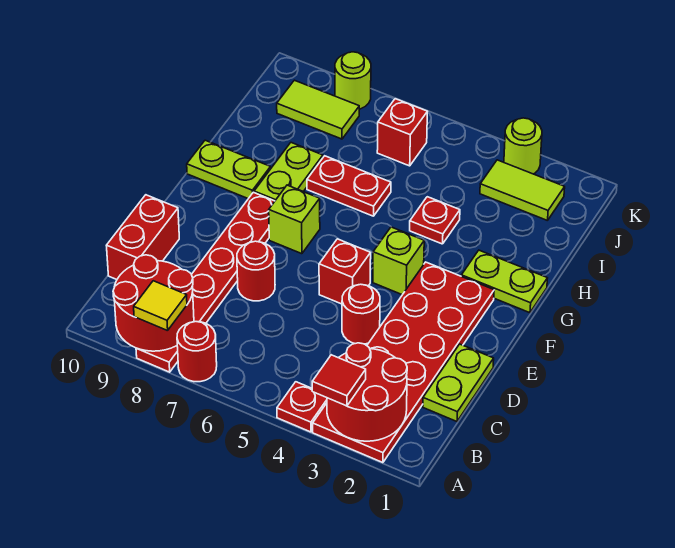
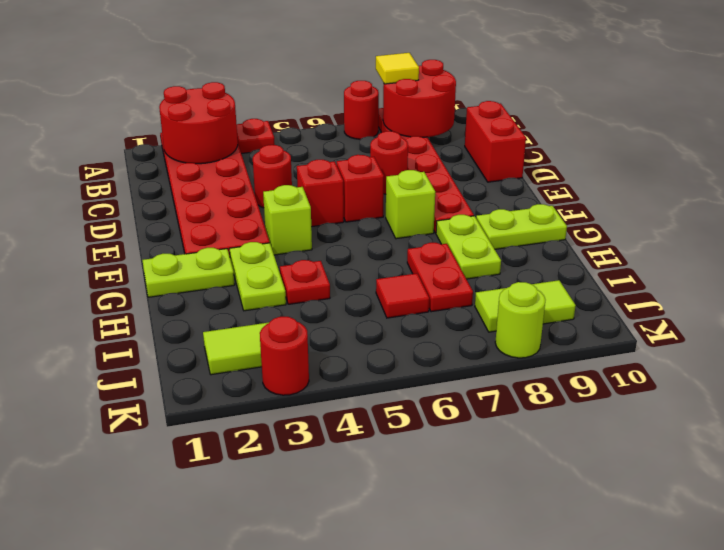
red 1x1 tile [312,355,366,406] -> red 1x1 tile moved to [376,274,429,318]
lime 1x2 plate [423,344,494,421] -> lime 1x2 plate moved to [230,242,286,311]
red 1x2 plate [307,156,391,216] -> red 1x2 plate turned to [407,243,473,312]
red 1x1 brick [377,99,427,166] -> red 1x1 brick moved to [337,155,384,222]
lime 1x1 round brick [504,118,542,174] -> red 1x1 round brick [260,317,309,395]

